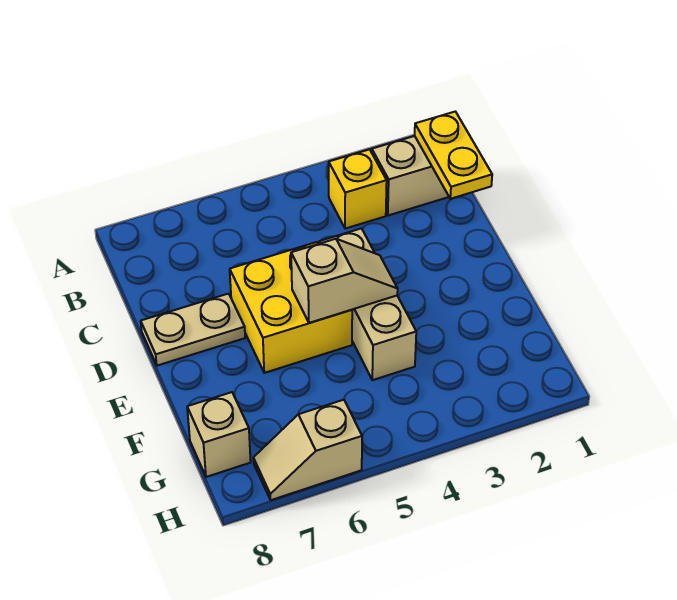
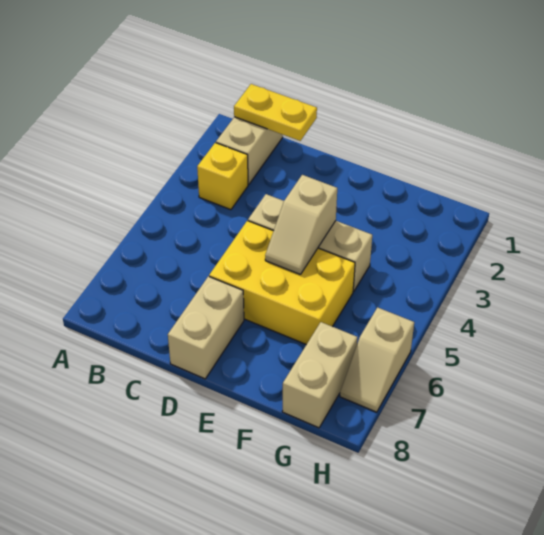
yellow 2x2 brick [230,242,352,373] -> yellow 2x3 brick [209,221,355,345]
tan 1x2 plate [141,294,245,366] -> tan 1x2 brick [168,276,244,379]
tan 1x2 slope [291,239,398,323] -> tan 1x2 slope turned to [265,175,337,275]
tan 1x1 brick [187,392,251,477] -> tan 1x2 brick [282,322,357,428]

